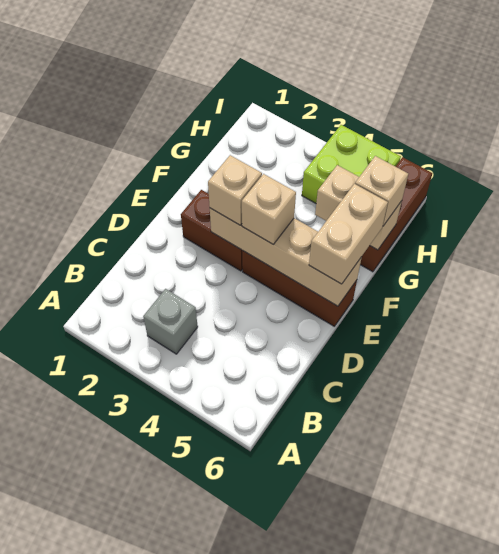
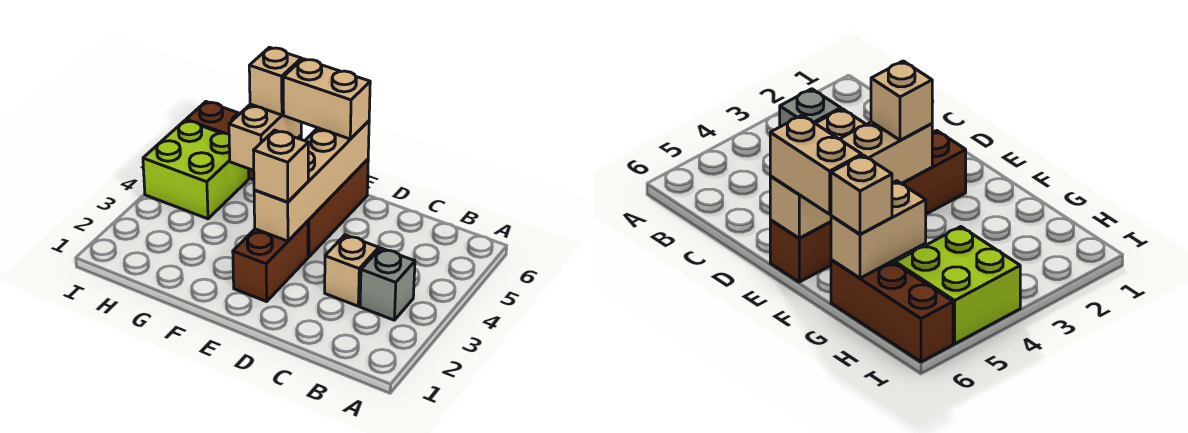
tan 1x1 brick [242,174,296,244] -> tan 1x1 brick moved to [325,235,379,306]

